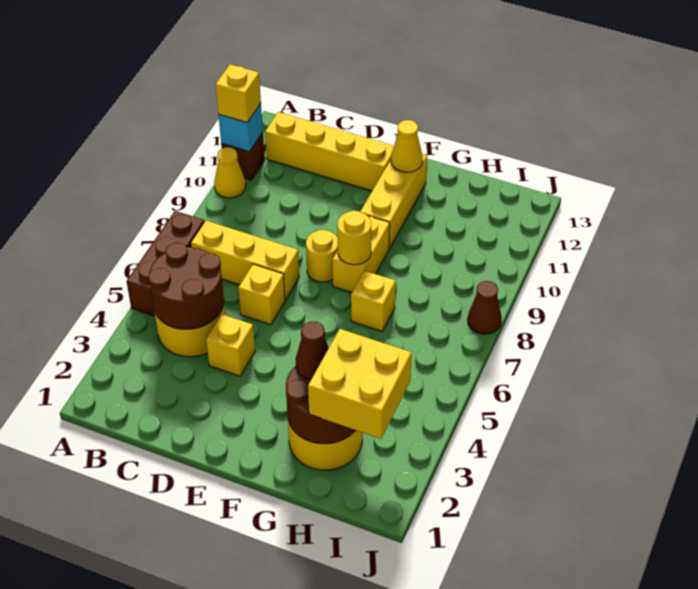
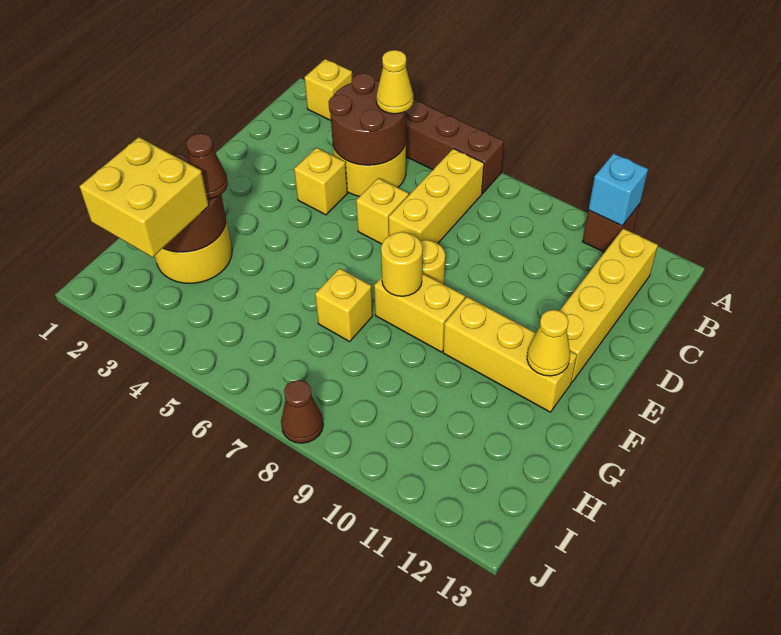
yellow 1x1 cone [214,147,246,198] -> yellow 1x1 cone moved to [376,50,413,114]
yellow 1x1 brick [216,64,261,123] -> yellow 1x1 brick moved to [305,59,352,120]

